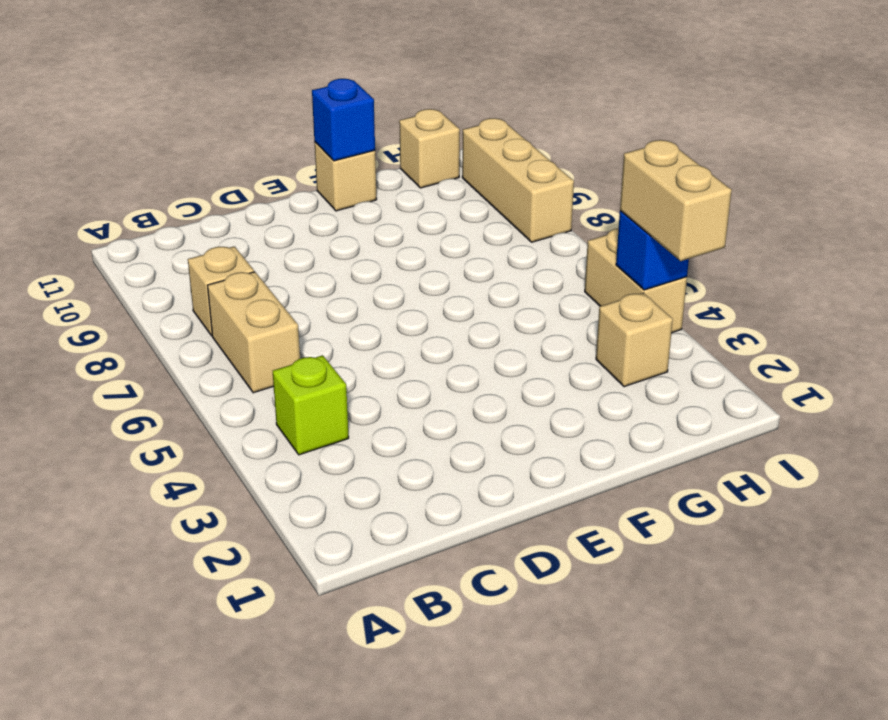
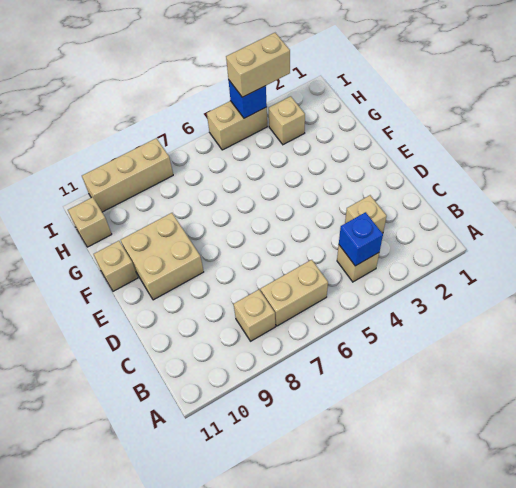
lime 1x1 brick [273,355,349,455] -> tan 1x1 brick [337,245,379,282]
none -> tan 1x1 brick [345,195,387,233]
none -> tan 2x2 brick [121,213,204,300]
blue 1x1 brick [312,79,375,161] -> blue 1x1 brick moved to [339,212,383,266]

